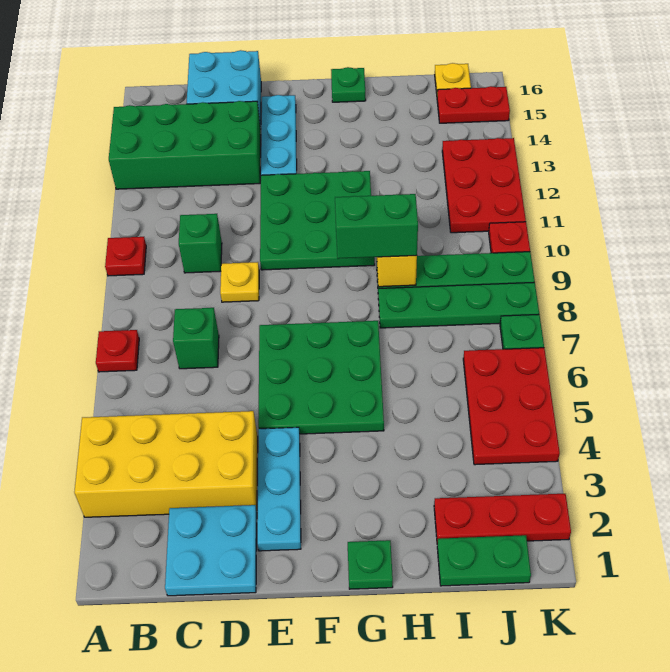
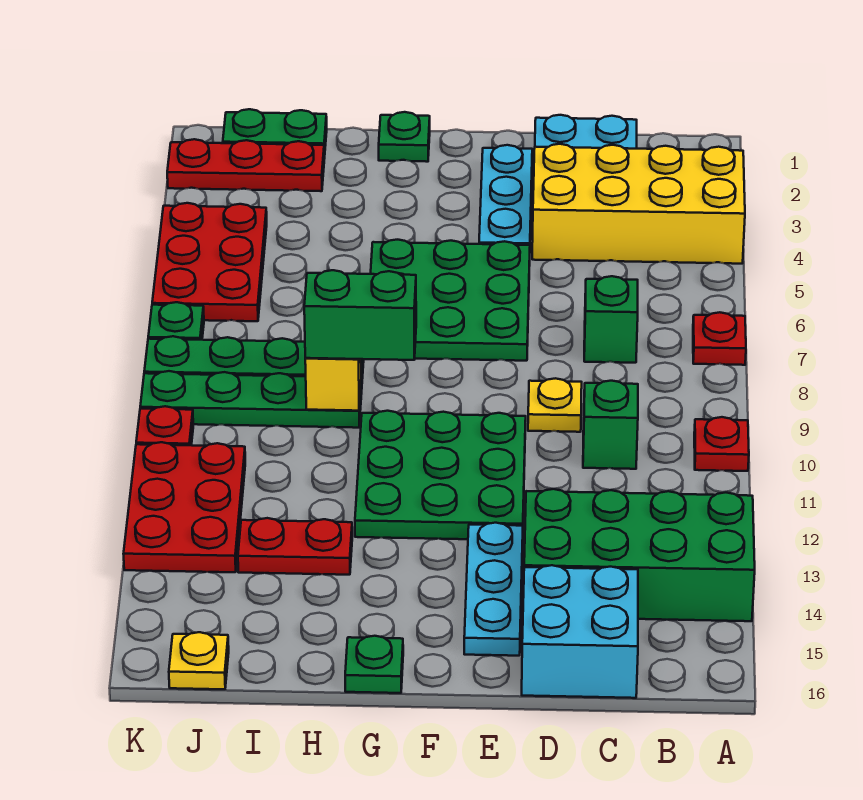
red 1x2 plate [437,86,510,123] -> red 1x2 plate moved to [238,518,352,575]

